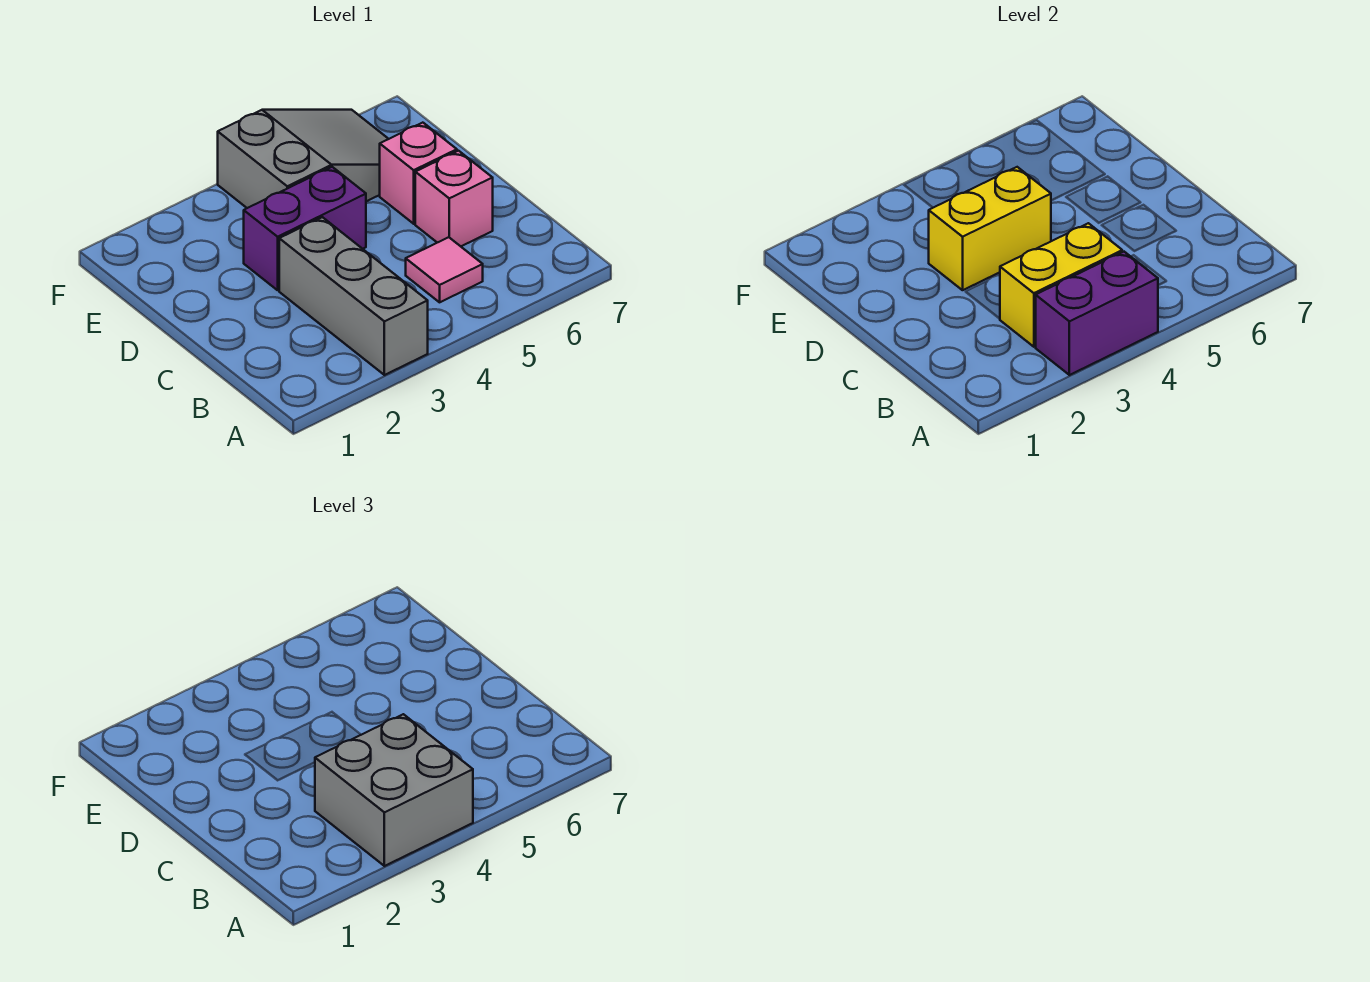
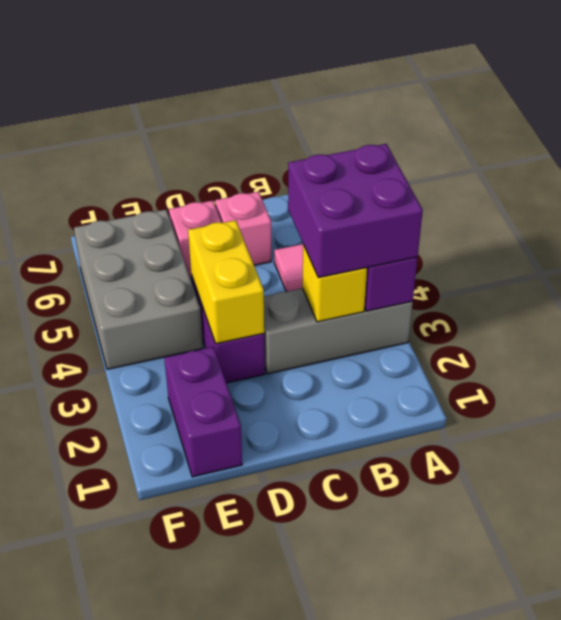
grey 2x2 brick [315,714,473,866] -> purple 2x2 brick [288,144,423,278]
yellow 1x2 brick [1000,223,1122,347] -> yellow 1x1 brick [302,245,367,322]
none -> purple 1x2 brick [164,347,242,477]
grey 2x3 slope [218,110,388,208] -> grey 2x3 brick [74,210,203,369]

